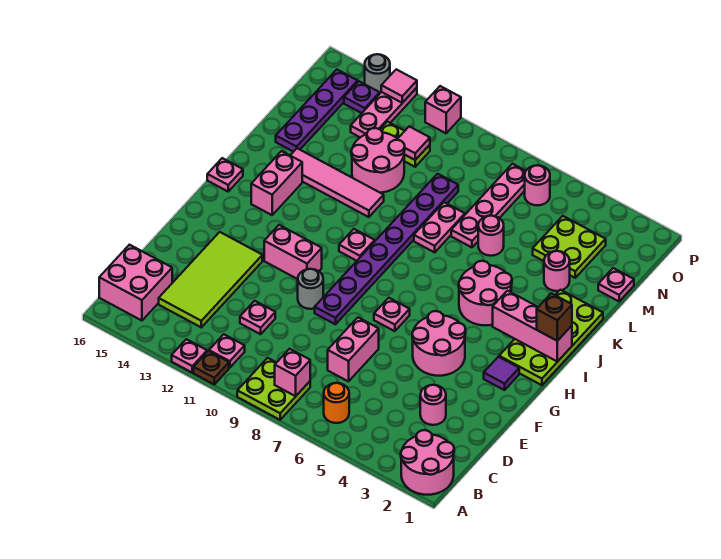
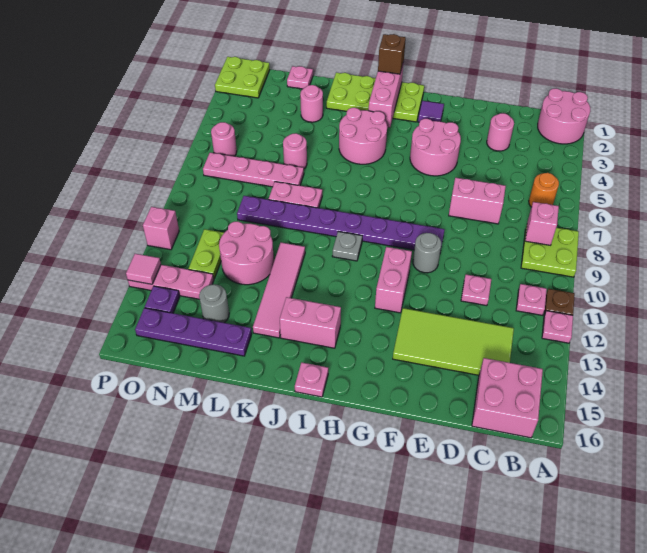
pink 1x1 plate [374,298,410,331] -> none
pink 1x1 plate [339,229,375,261] -> grey 1x1 plate [332,232,362,261]
lime 2x2 plate [533,216,606,278] -> lime 2x2 plate moved to [215,57,270,98]
pink 1x1 tile [398,126,430,160] -> none
grey 1x1 round brick [365,54,390,93] -> grey 1x1 round brick moved to [199,284,229,323]

